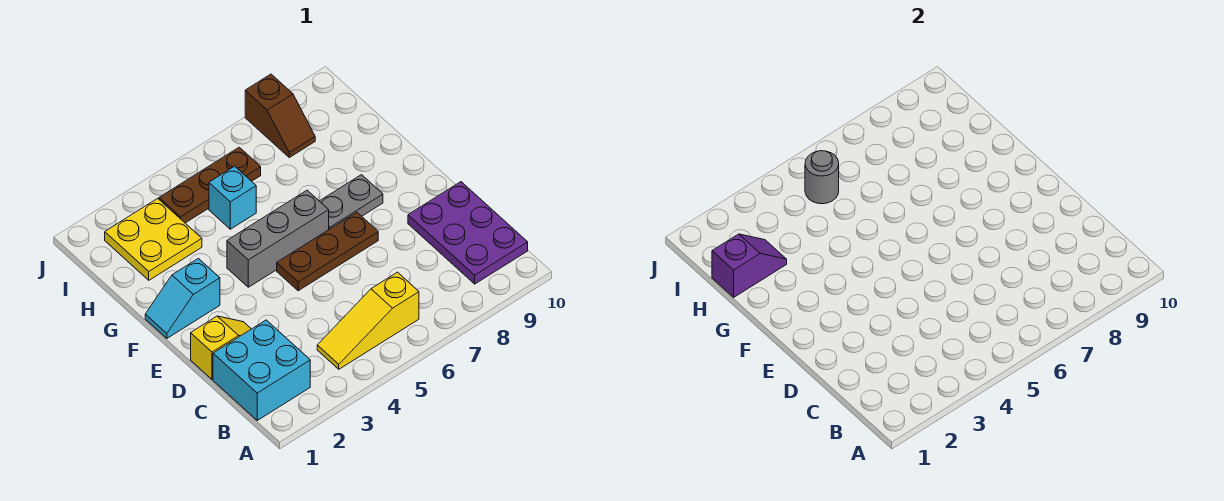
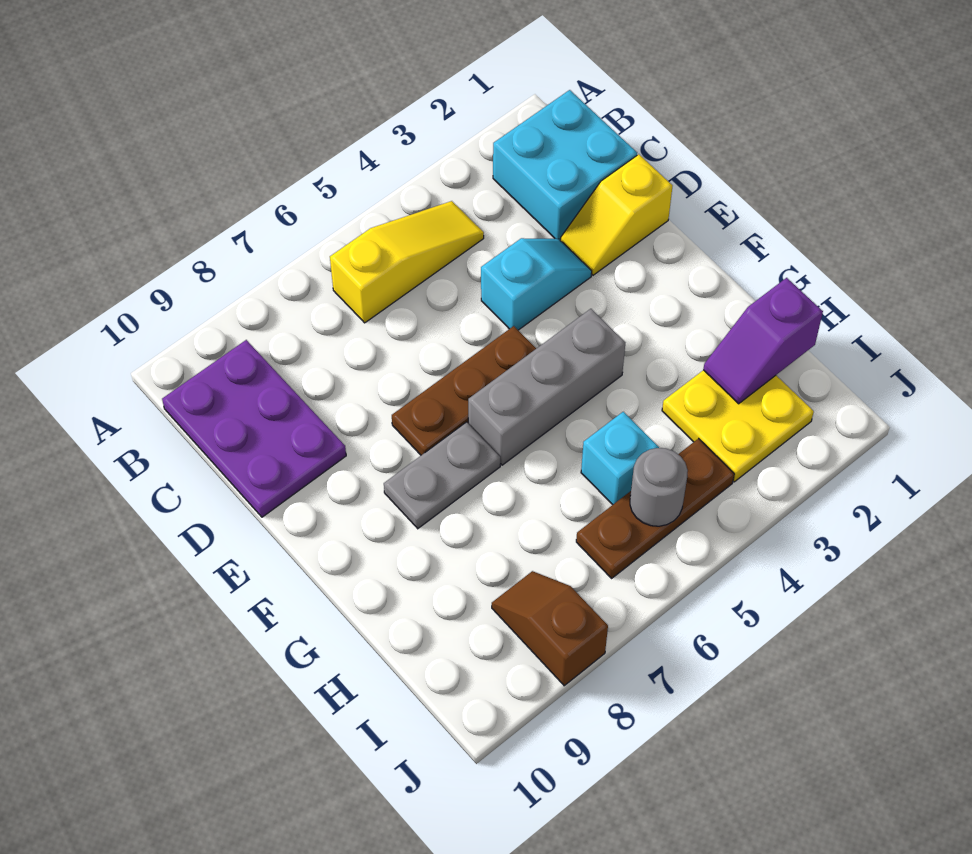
cyan 1x2 slope [145,258,220,338] -> cyan 1x2 slope moved to [481,238,592,330]

